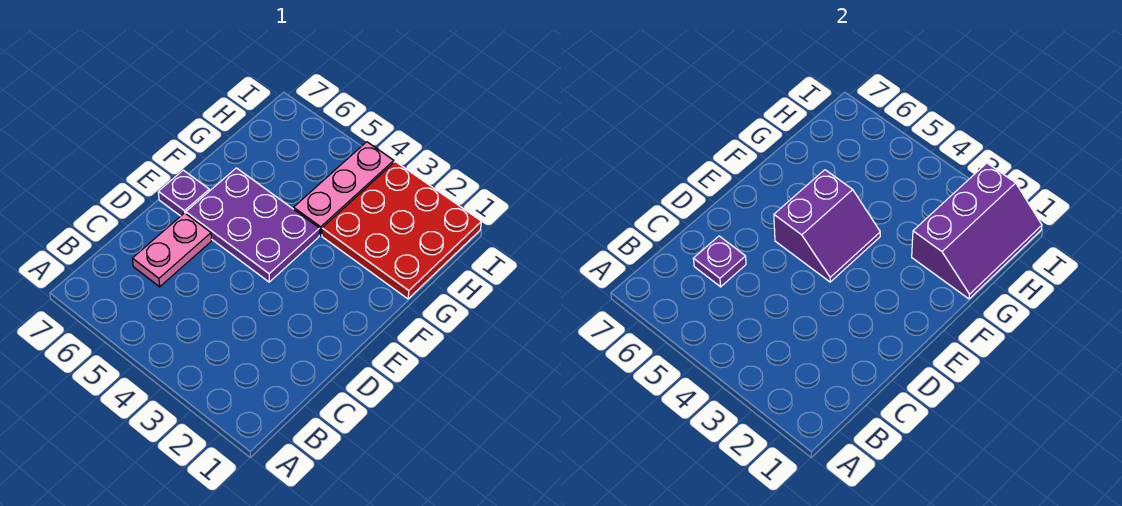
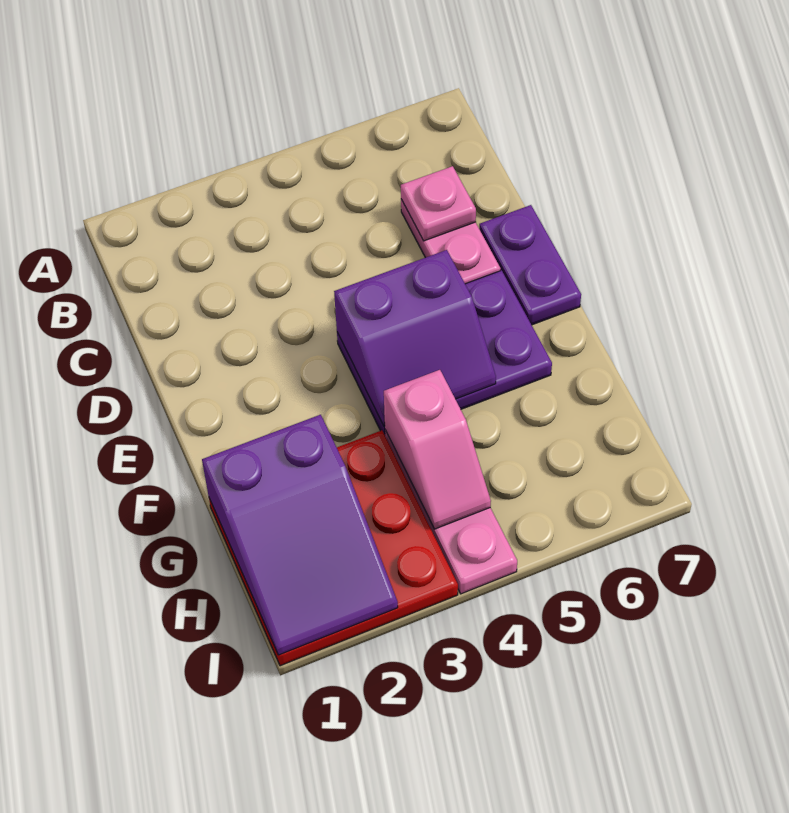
purple 1x1 plate [693,236,746,287] -> pink 1x1 plate [401,166,476,241]
purple 2x2 slope [774,170,880,282] -> purple 2x2 slope turned to [334,250,496,426]
purple 1x1 plate [158,170,209,216] -> purple 1x2 plate [479,205,581,325]
purple 2x3 slope [912,163,1042,299] -> purple 2x3 slope turned to [202,415,398,655]
none -> pink 1x2 slope [384,370,491,529]

